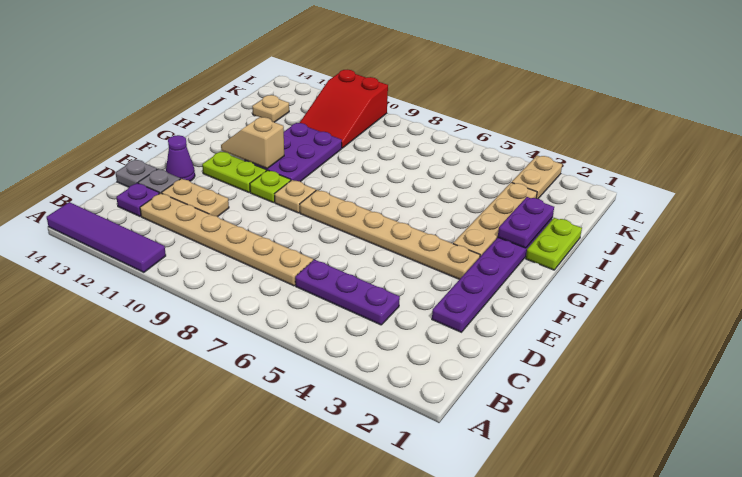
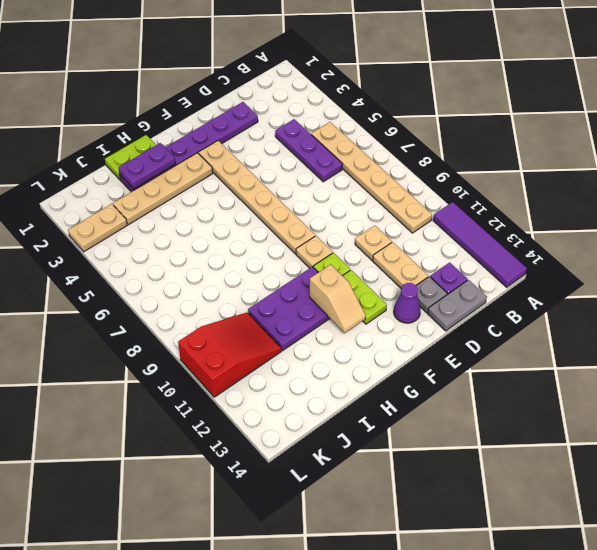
tan 1x6 plate [140,193,313,286] -> tan 1x6 plate moved to [311,122,432,233]
grey 1x1 plate [115,159,157,187] -> grey 1x2 plate [428,280,487,331]
tan 1x1 plate [252,95,289,122] -> tan 1x1 plate moved to [355,226,392,260]

